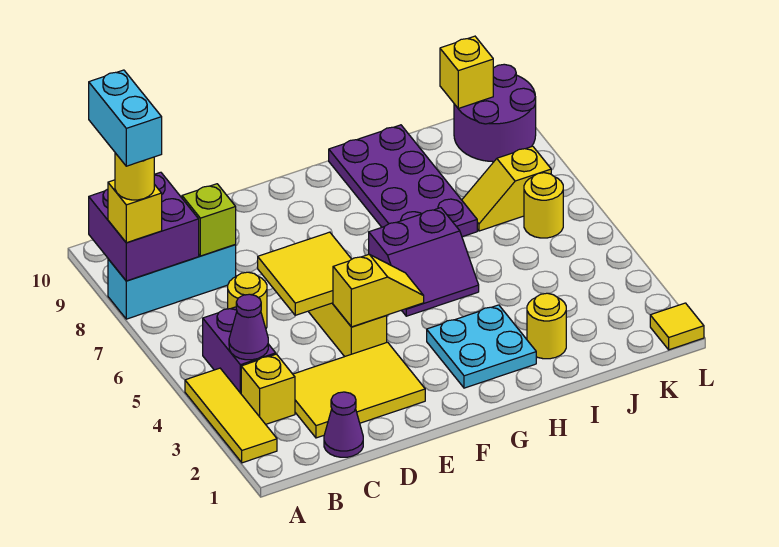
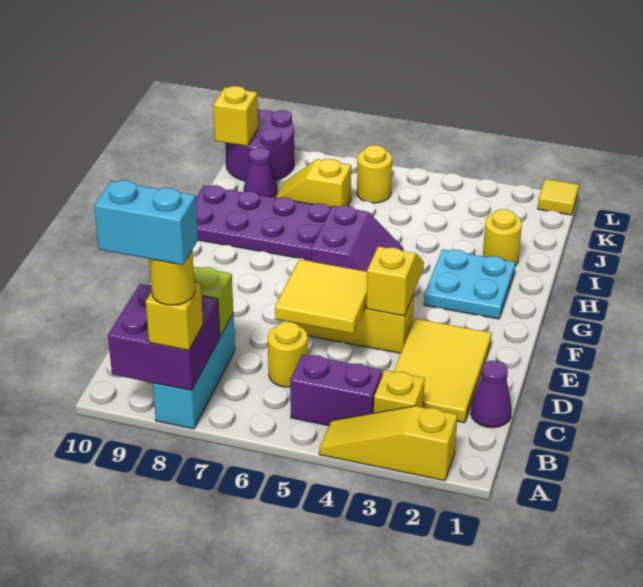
yellow 1x3 tile [185,368,277,463] -> yellow 1x3 slope [319,406,457,481]
purple 1x1 cone [229,294,268,360] -> purple 1x1 cone moved to [243,147,278,198]
yellow 1x2 slope [462,146,551,231] -> yellow 1x2 slope turned to [275,159,351,207]

